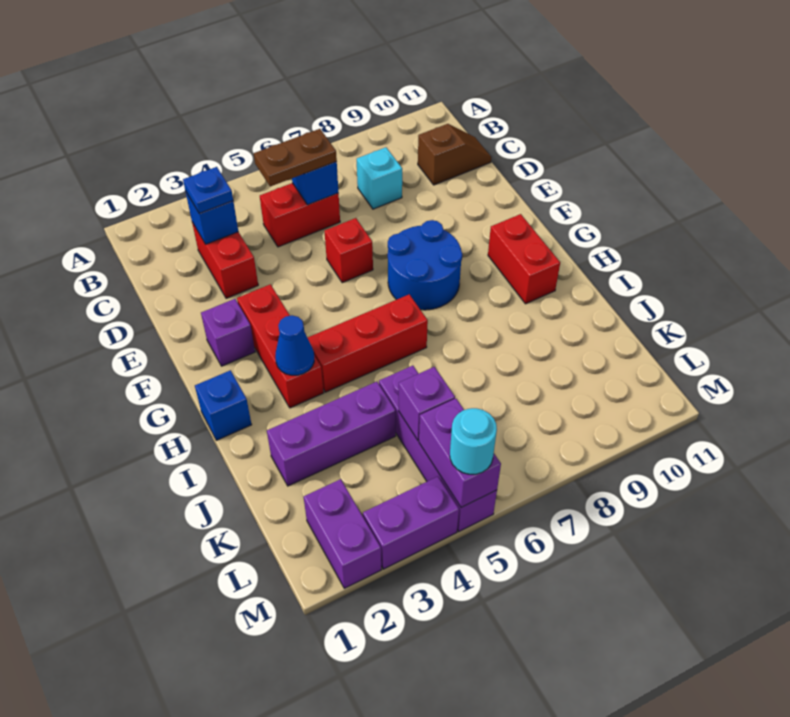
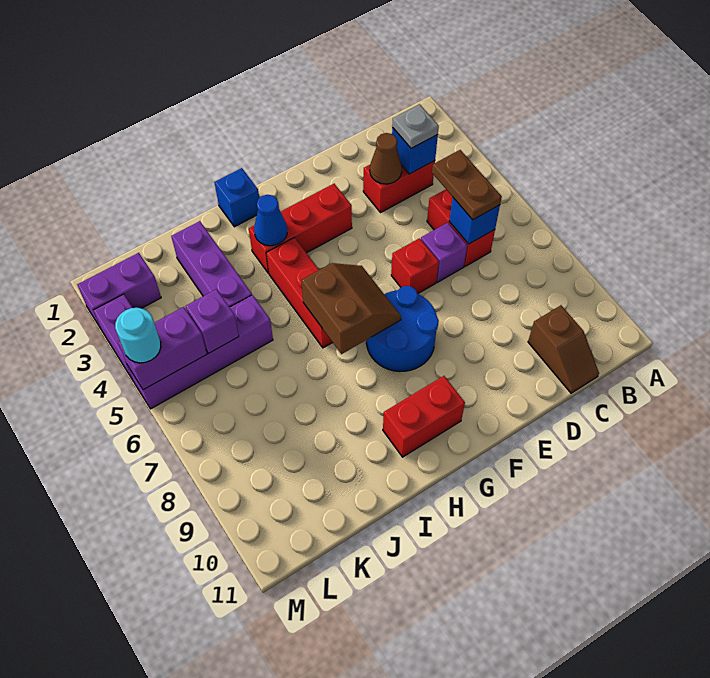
blue 1x1 plate [183,167,233,214] -> grey 1x1 plate [392,104,439,148]
cyan 1x1 brick [357,147,402,209] -> none
none -> brown 1x1 cone [370,133,402,184]
purple 1x1 brick [201,299,255,366] -> purple 1x1 brick moved to [421,223,467,282]
none -> brown 2x2 slope [302,263,401,354]

